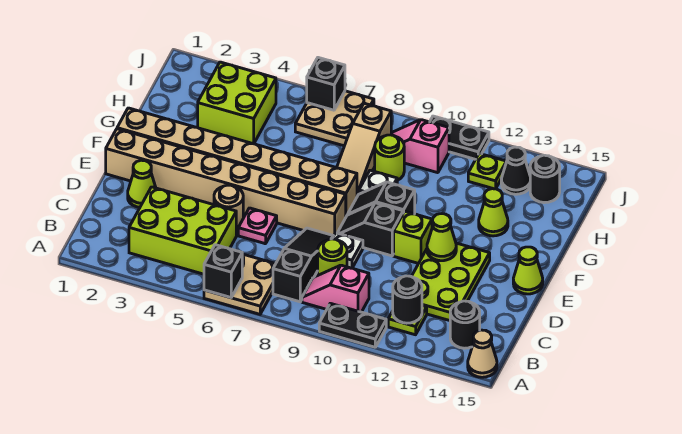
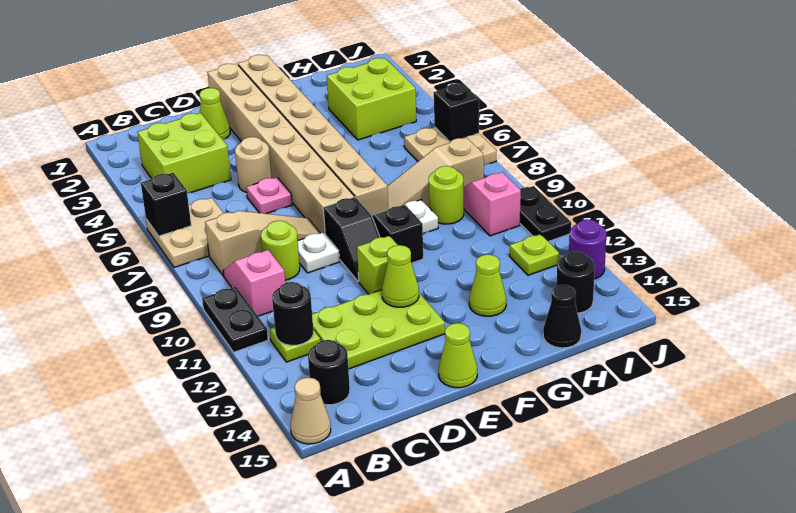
lime 2x3 brick [129,187,236,274] -> lime 2x2 brick [137,113,231,193]
black 1x3 slope [273,228,333,302] -> tan 1x3 slope [205,211,320,276]
black 1x2 slope [338,203,403,256] -> black 1x2 slope turned to [323,197,380,282]
black 1x1 cone [501,147,530,194] -> black 1x1 cone moved to [543,285,581,348]
none -> purple 1x1 round brick [569,219,606,279]

